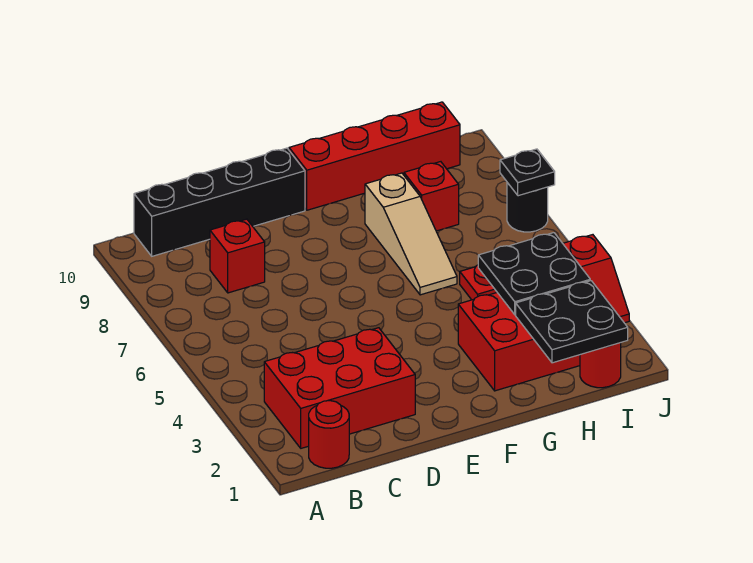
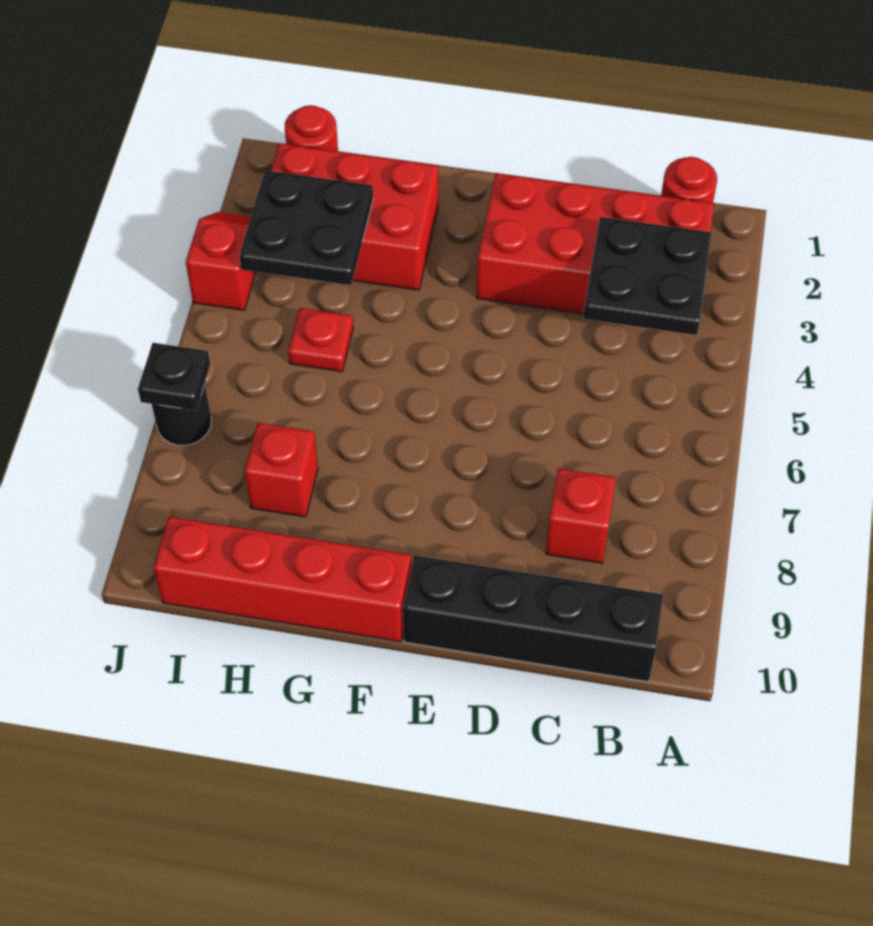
red 2x3 brick [264,328,415,448] -> red 2x4 brick [476,173,714,314]
tan 1x3 slope [365,173,457,295] -> none
black 2x2 plate [516,281,628,363] -> black 2x2 plate moved to [583,217,711,335]

